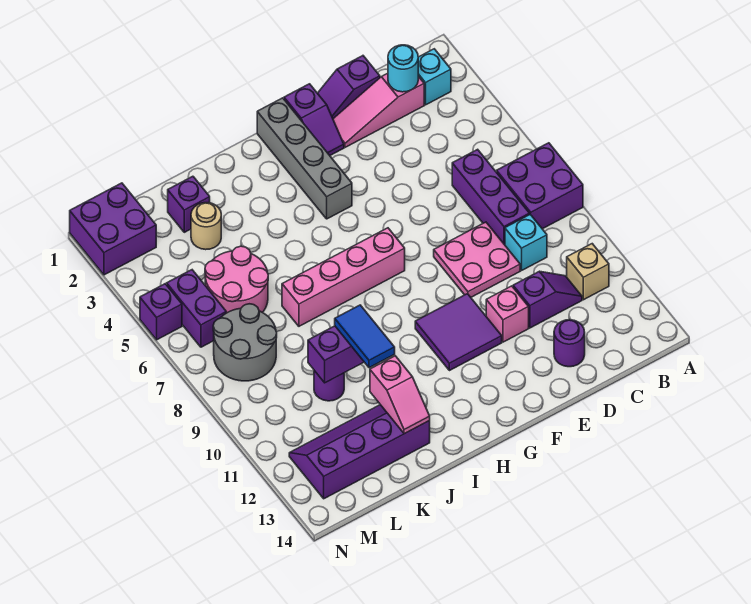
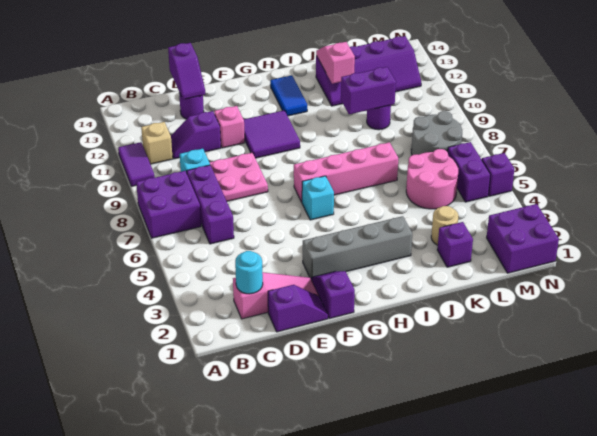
none -> purple 1x2 tile [118,142,155,186]
cyan 1x1 brick [418,49,451,105] -> cyan 1x1 brick moved to [302,176,334,220]
none -> purple 1x2 slope [168,43,205,99]
grey 1x4 brick [257,98,352,219] -> grey 1x4 brick turned to [302,216,412,280]
blue 1x2 tile [335,305,395,368] -> blue 1x2 tile moved to [270,75,307,116]

